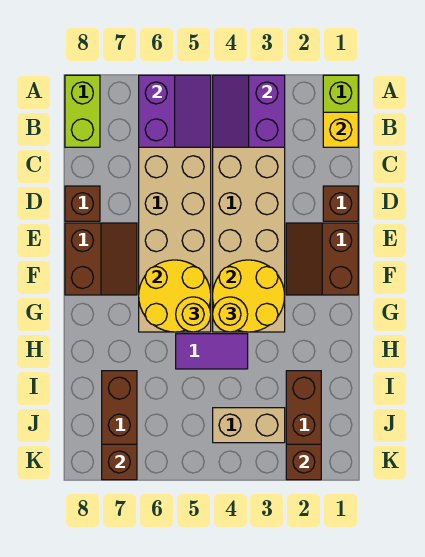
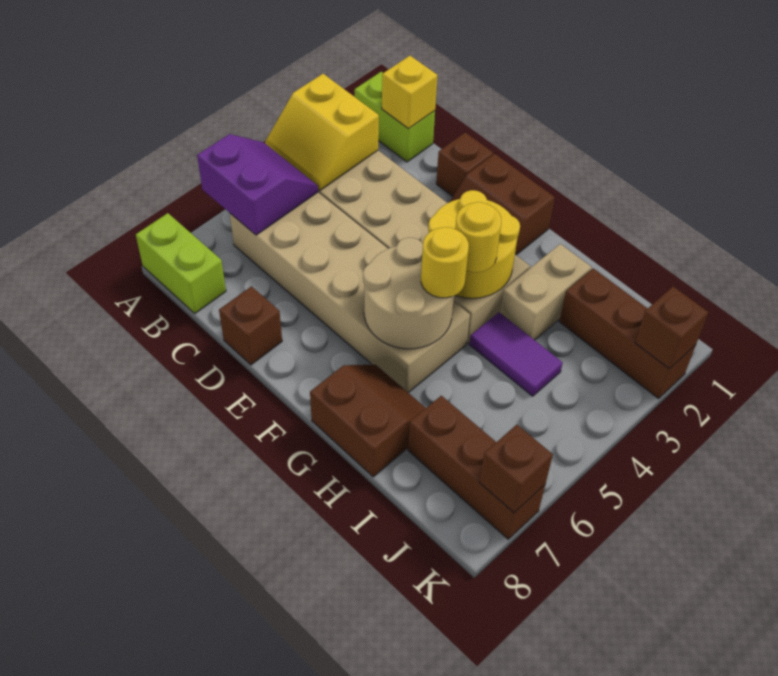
purple 2x2 slope [213,75,285,147] -> yellow 2x2 slope [265,74,379,191]
brown 2x2 slope [65,223,137,295] -> brown 2x2 slope moved to [310,365,426,477]
yellow 2x2 round brick [139,260,211,332] -> tan 2x2 round brick [363,238,454,349]
purple 1x2 tile [176,334,248,369] -> purple 1x2 tile turned to [469,312,563,396]
tan 1x2 brick [213,408,285,443] -> tan 1x2 brick moved to [500,244,592,340]

